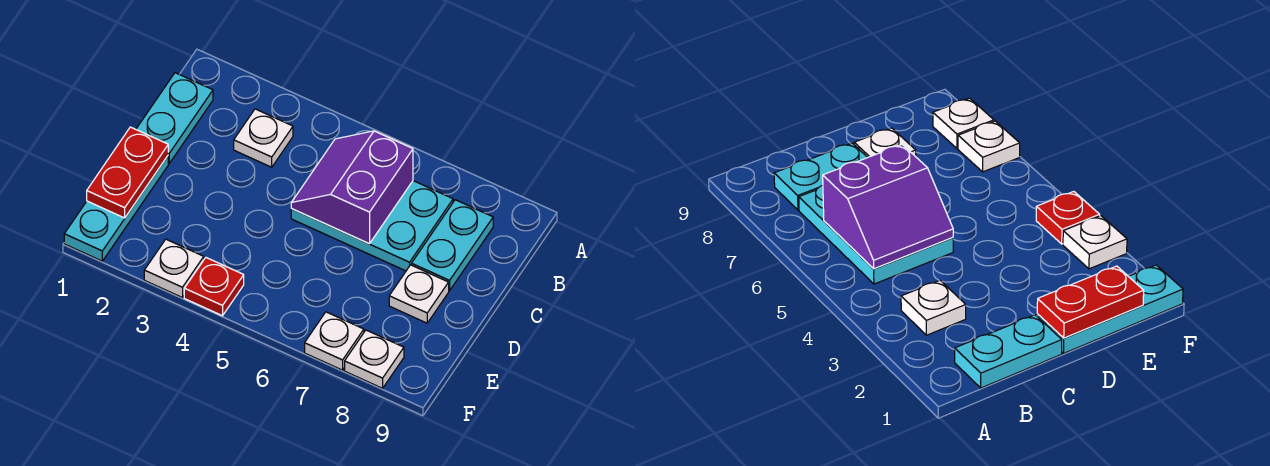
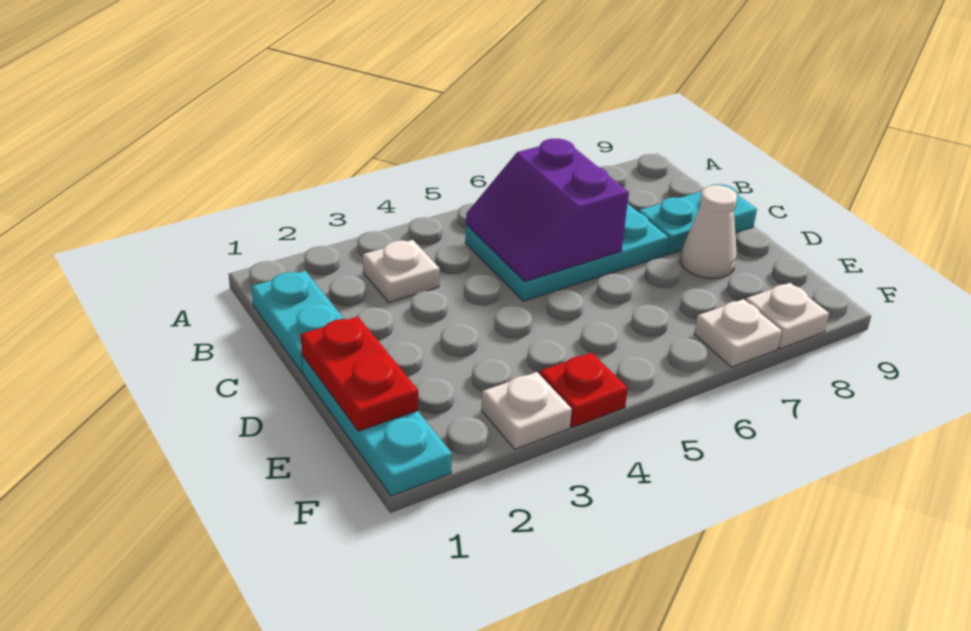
cyan 1x2 plate [412,200,493,291] -> cyan 1x2 plate turned to [638,184,757,254]
white 1x1 plate [389,265,449,323] -> white 1x1 cone [680,185,737,278]

